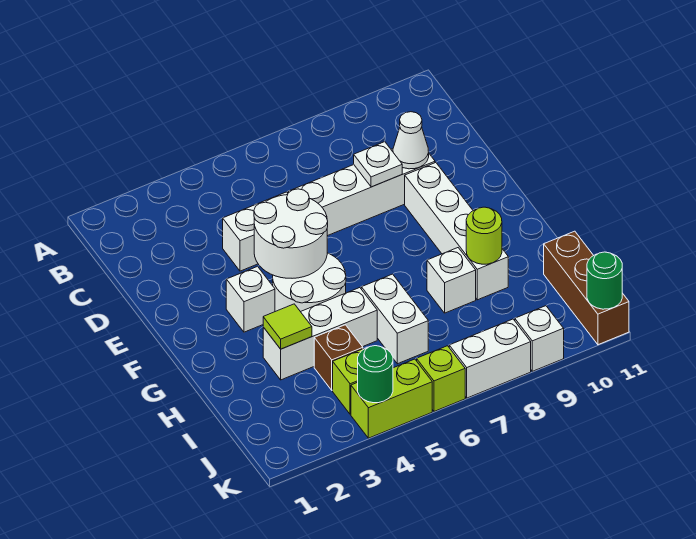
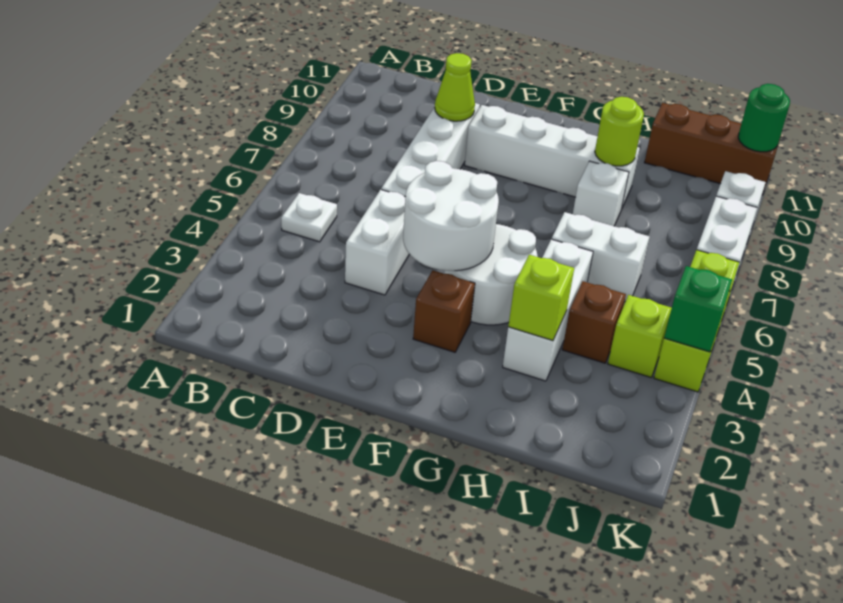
white 1x1 plate [354,142,402,187] -> white 1x1 plate moved to [281,193,337,242]
white 1x1 cone [393,112,429,169] -> lime 1x1 cone [435,53,475,121]
white 1x1 brick [226,267,275,332] -> brown 1x1 brick [413,270,475,352]
lime 1x1 tile [263,304,312,349] -> lime 1x1 brick [508,255,574,341]
green 1x1 round brick [358,346,393,403] -> green 1x1 brick [664,266,732,352]

